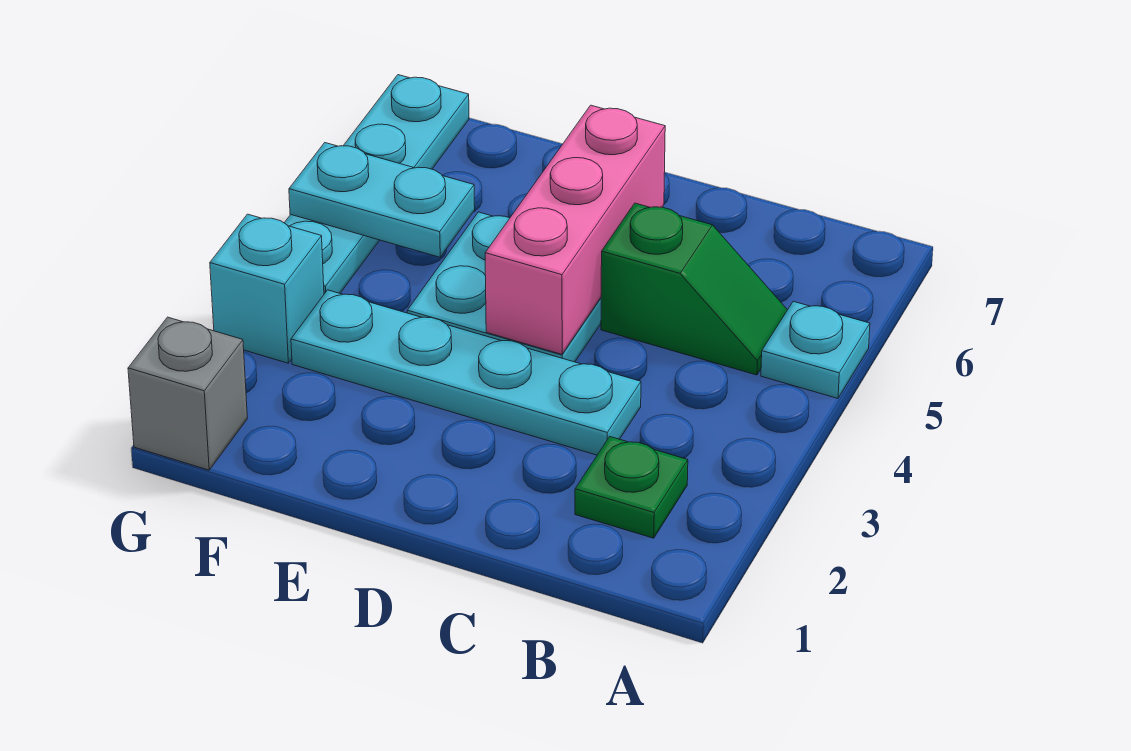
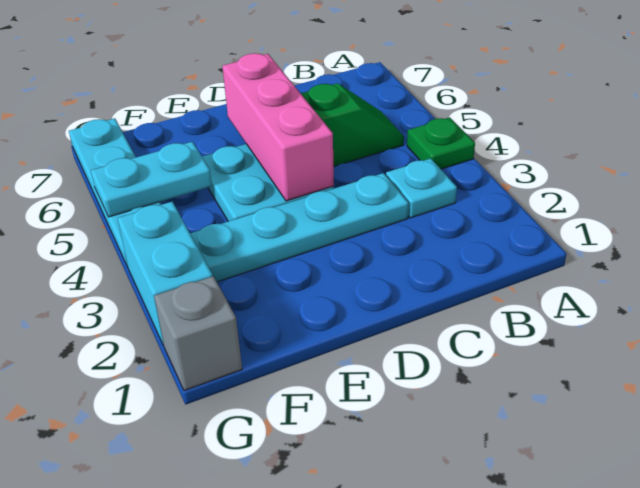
cyan 1x1 plate [761,301,870,398] -> cyan 1x1 plate moved to [386,158,457,218]
green 1x1 plate [575,437,688,538] -> green 1x1 plate moved to [407,117,475,169]
cyan 1x1 brick [210,214,324,363] -> cyan 1x2 brick [117,202,213,346]

